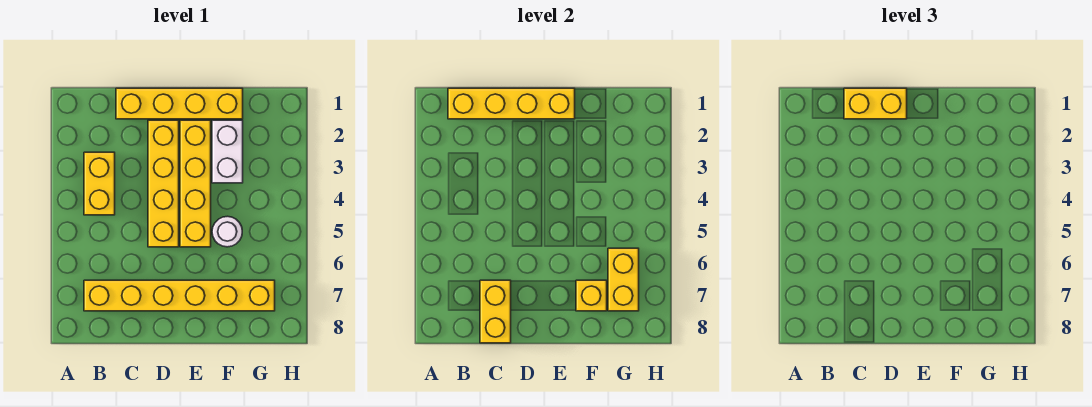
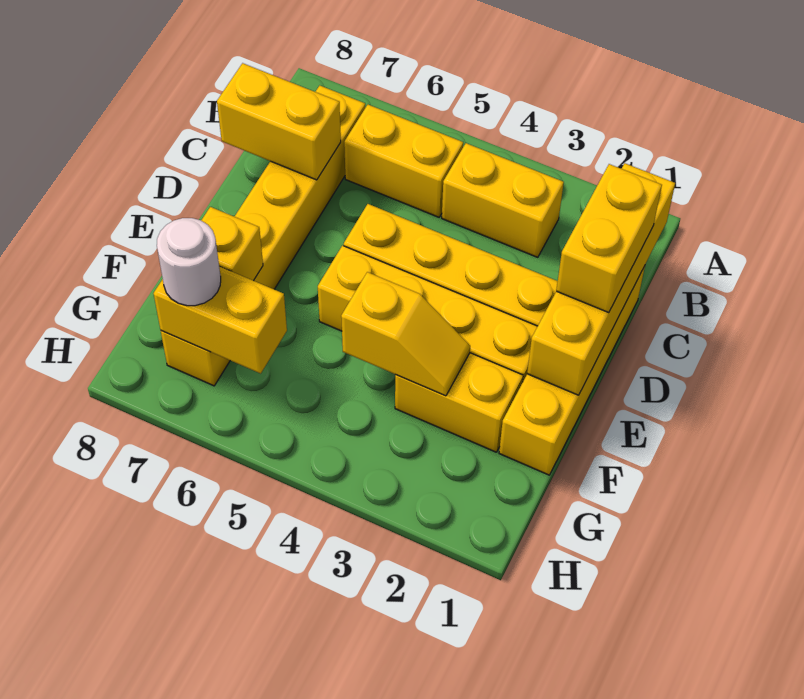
none -> yellow 1x2 brick [344,105,463,217]
white 1x2 brick [212,120,243,183] -> yellow 1x2 brick [395,353,523,452]
none -> yellow 1x2 slope [341,272,470,396]
white 1x1 round brick [212,216,242,247] -> white 1x1 round brick moved to [157,218,221,306]

